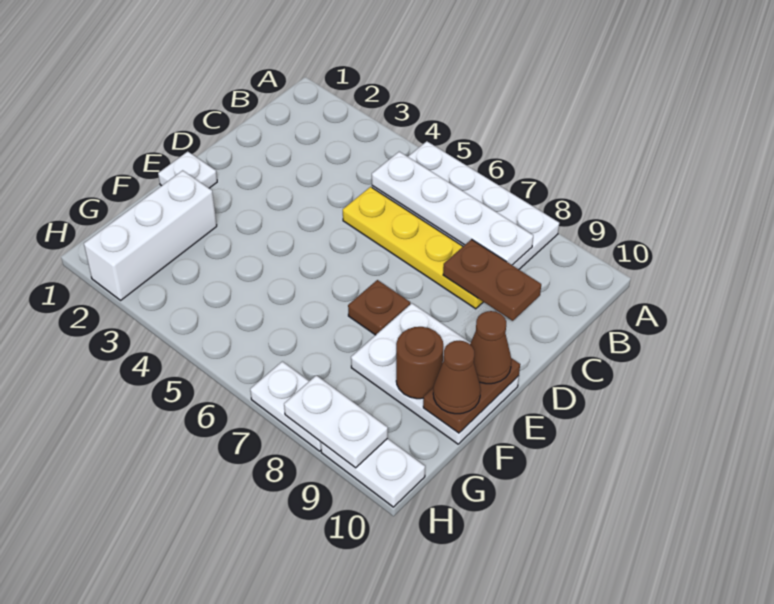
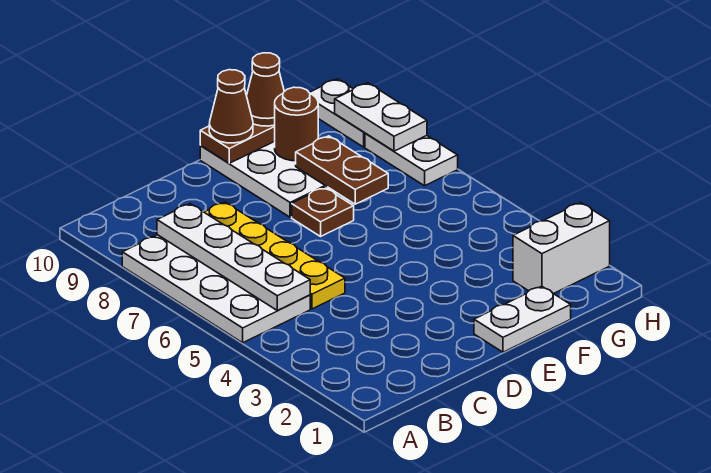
brown 1x2 plate [443,239,541,321] -> brown 1x2 plate moved to [296,136,388,204]
white 1x1 plate [158,152,217,188] -> white 1x2 plate [474,286,571,352]
white 1x3 brick [84,170,217,300] -> white 1x2 brick [513,203,610,294]

